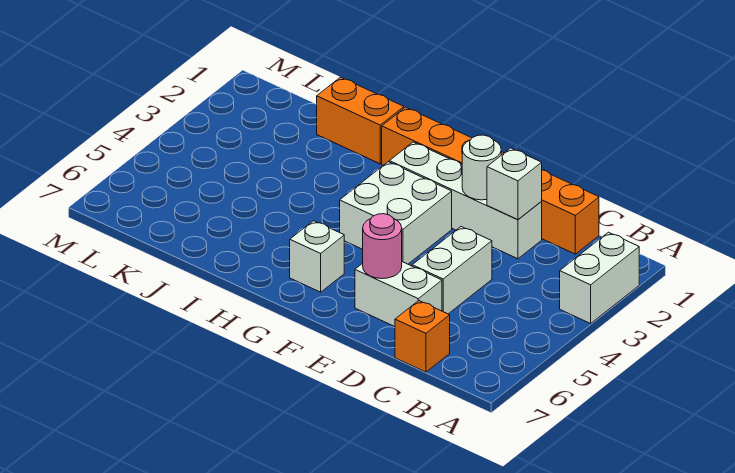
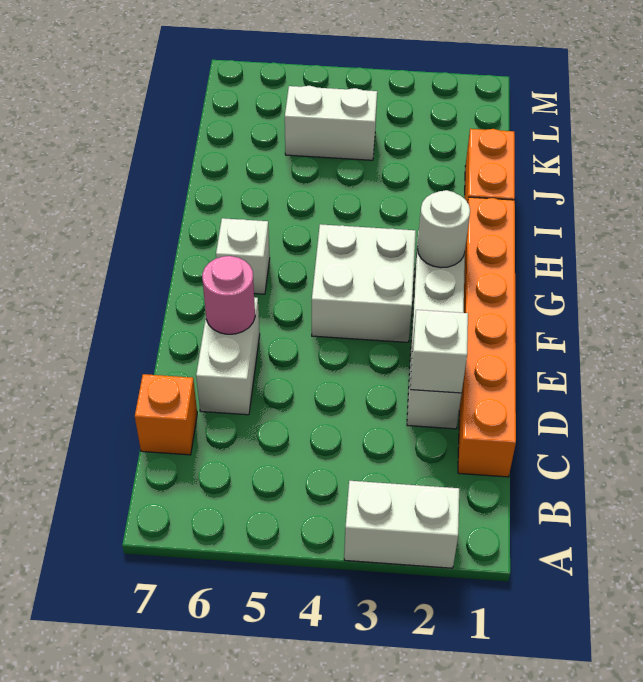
white 1x2 brick [412,227,492,314] -> white 1x2 brick moved to [285,86,377,160]
white 1x1 round brick [462,135,501,200] -> white 1x1 round brick moved to [417,190,470,268]

